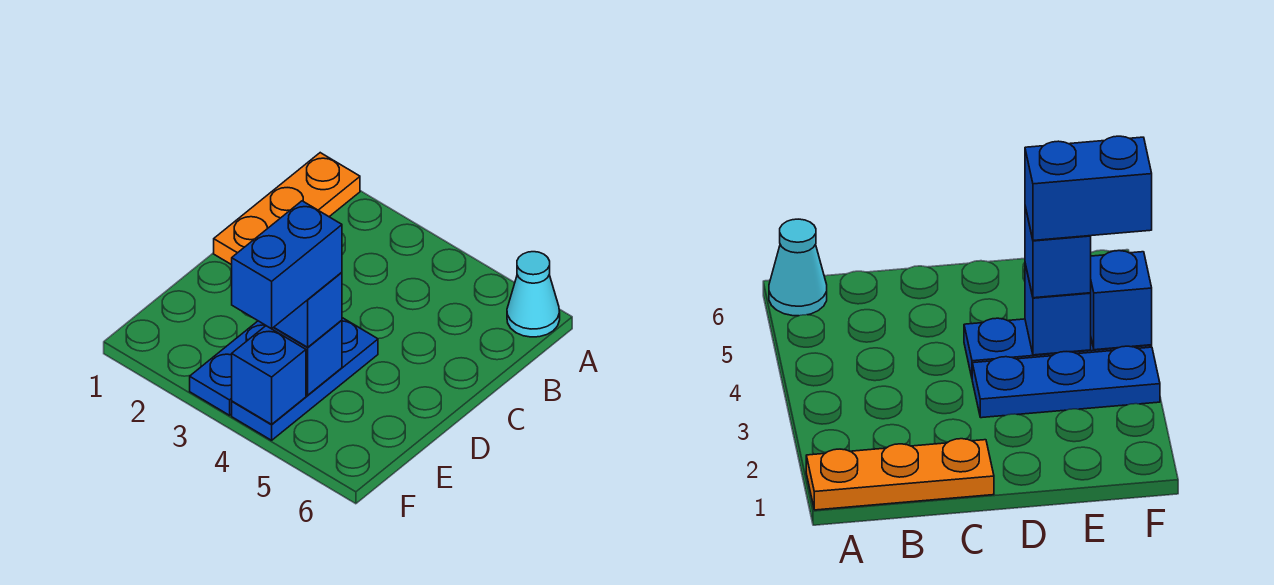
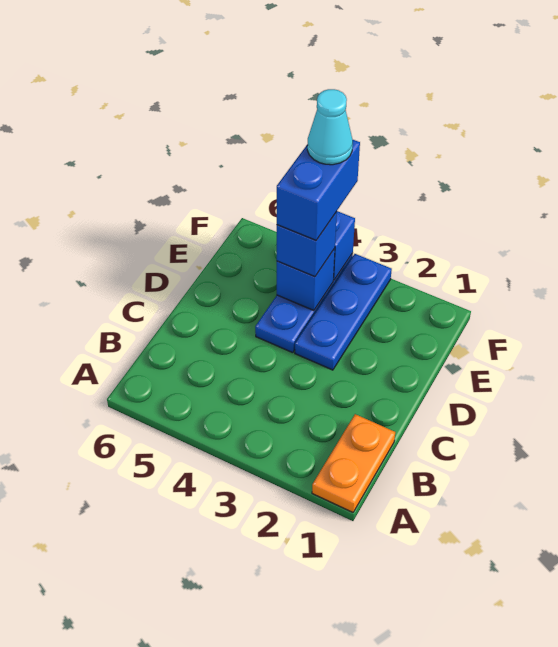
orange 1x3 plate [214,153,360,265] -> orange 1x2 plate [312,414,395,512]
cyan 1x1 cone [507,252,560,337] -> cyan 1x1 cone moved to [307,89,353,165]

